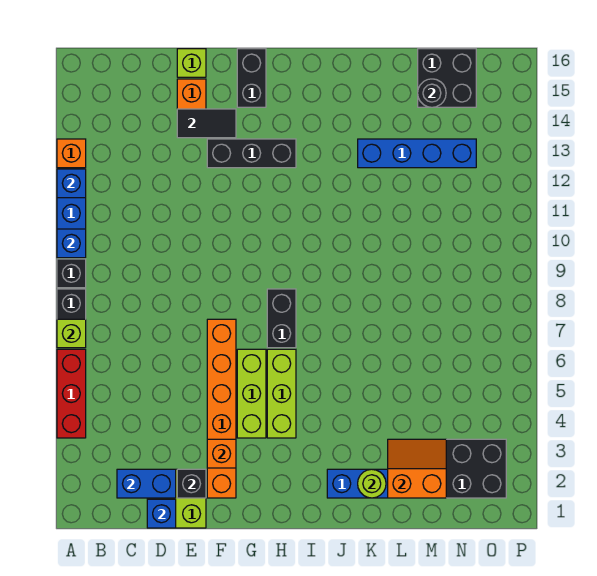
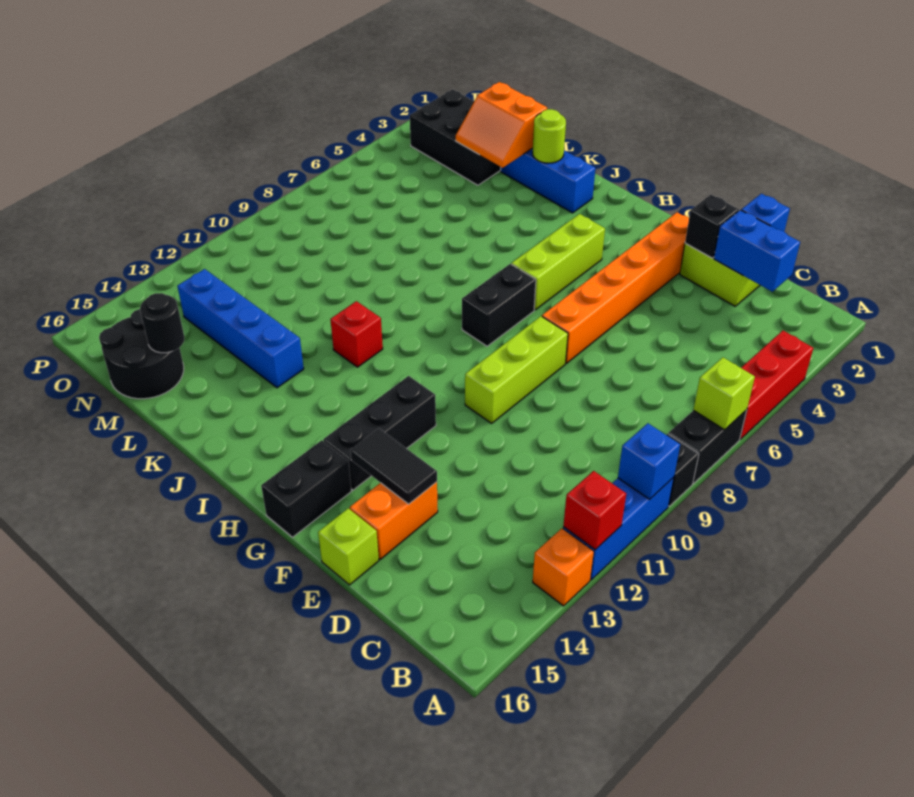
blue 1x1 brick [57,169,86,198] -> red 1x1 brick [563,471,626,550]
orange 1x1 brick [207,439,236,468] -> none
black 1x3 brick [207,139,296,168] -> black 1x3 brick turned to [323,376,436,490]
lime 1x3 brick [237,349,266,438] -> lime 1x3 brick moved to [465,316,568,423]
none -> red 1x1 brick [330,301,383,367]
black 2x2 brick [418,49,476,107] -> black 2x2 round brick [99,309,184,399]

